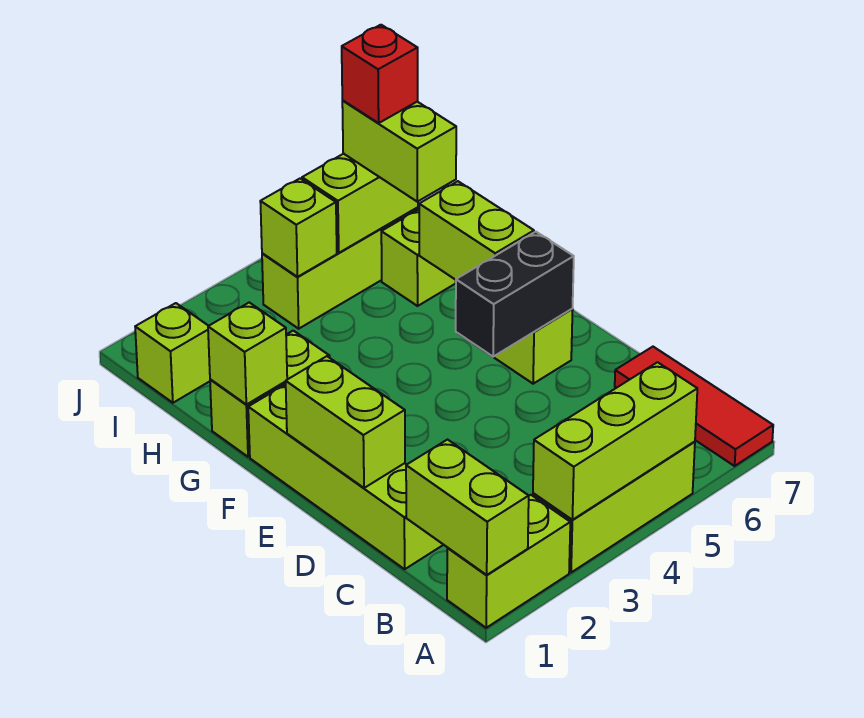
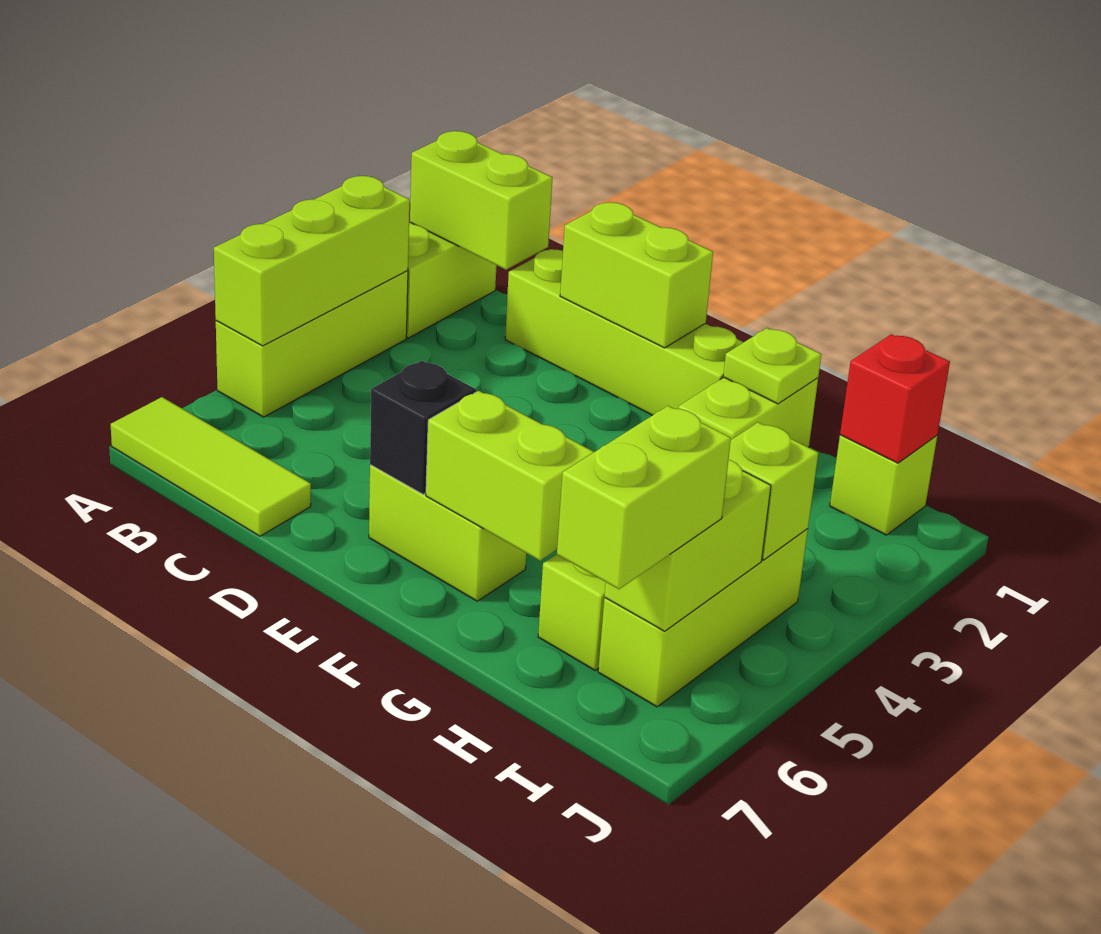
red 1x3 tile [615,347,773,466] -> lime 1x3 tile [111,397,311,536]
black 1x2 brick [456,232,574,357] -> black 1x1 brick [370,361,476,494]
lime 1x1 brick [208,303,287,404] -> lime 1x1 plate [723,328,821,404]
lime 1x2 brick [342,101,456,202] -> lime 1x2 brick turned to [557,406,731,589]
red 1x1 brick [342,25,418,123] -> red 1x1 brick moved to [840,334,950,463]

